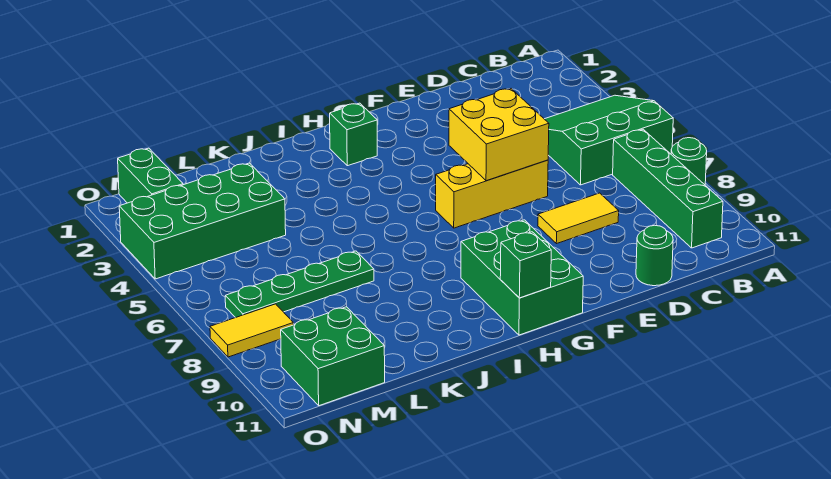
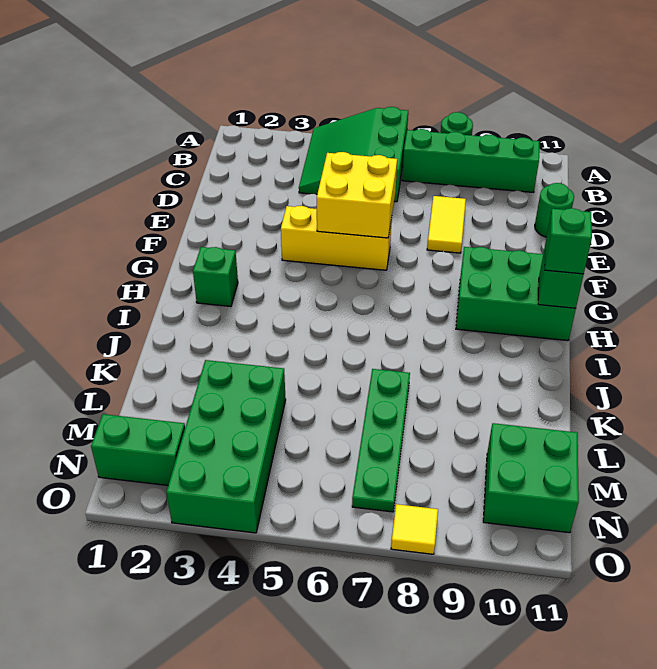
yellow 1x3 brick [436,160,548,228] -> yellow 1x3 brick turned to [281,206,392,270]
none -> green 1x1 brick [545,208,592,274]
yellow 1x2 tile [210,304,293,357] -> yellow 1x1 tile [391,504,438,554]

